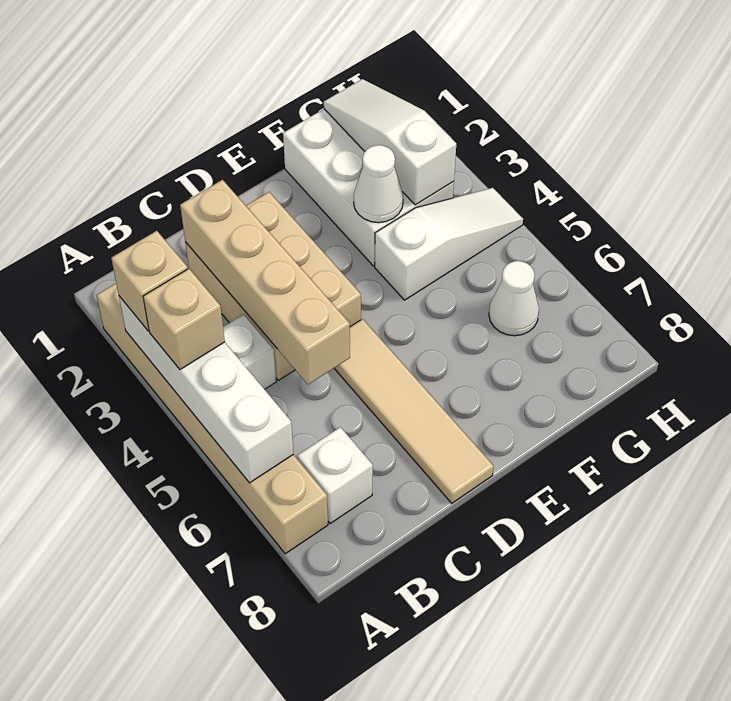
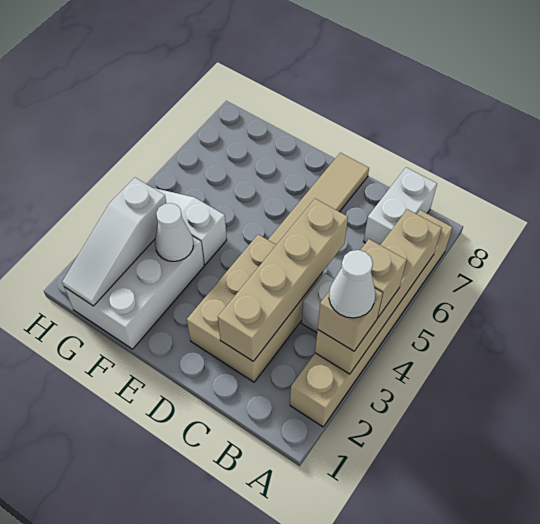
white 1x4 brick [119,296,293,483] -> tan 1x4 brick [315,209,442,374]
white 1x1 brick [297,427,373,523] -> white 1x2 brick [363,167,437,245]
white 1x1 cone [489,261,539,336] -> white 1x1 cone moved to [329,250,375,318]

